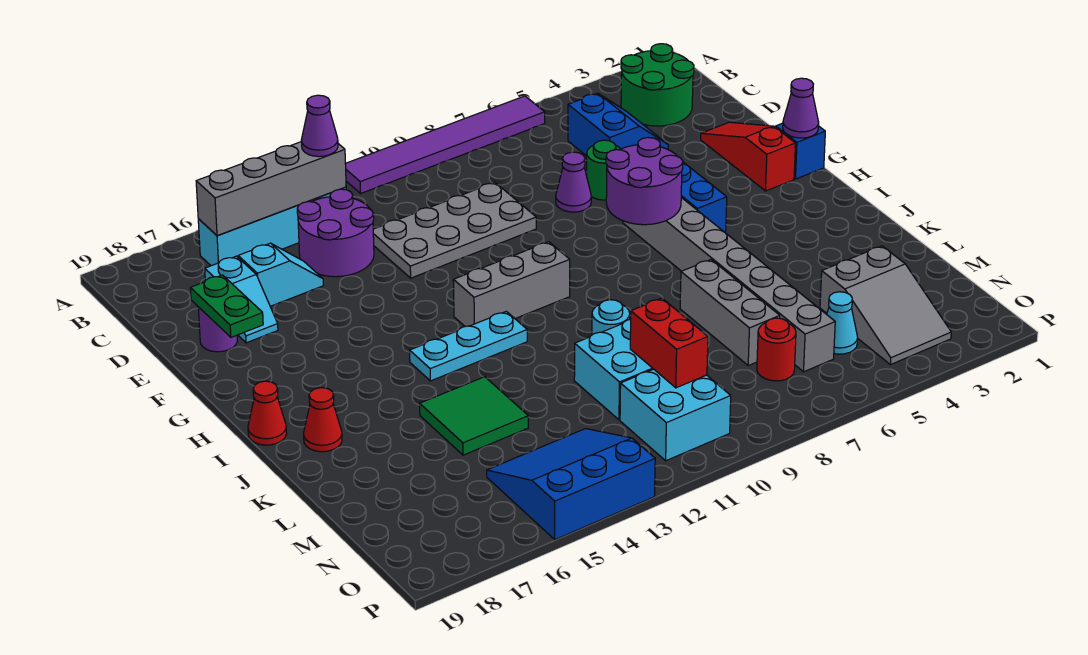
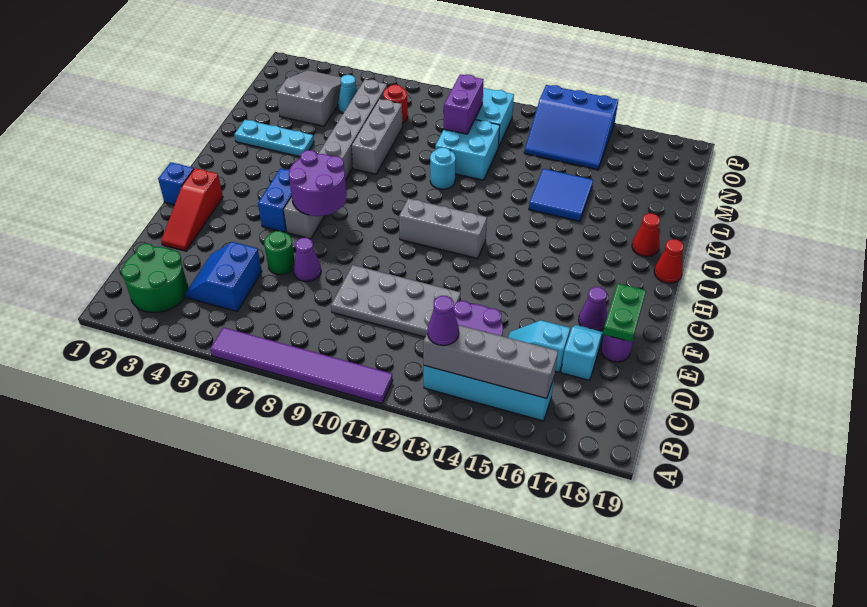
purple 1x1 cone [783,78,819,138] -> purple 1x1 cone moved to [579,287,607,331]
cyan 1x3 plate [410,311,527,381] -> cyan 1x3 plate moved to [234,120,314,157]
green 2x2 tile [420,377,528,455] -> blue 2x2 tile [529,169,593,221]
red 1x2 brick [630,298,708,388] -> purple 1x2 brick [444,74,484,134]

